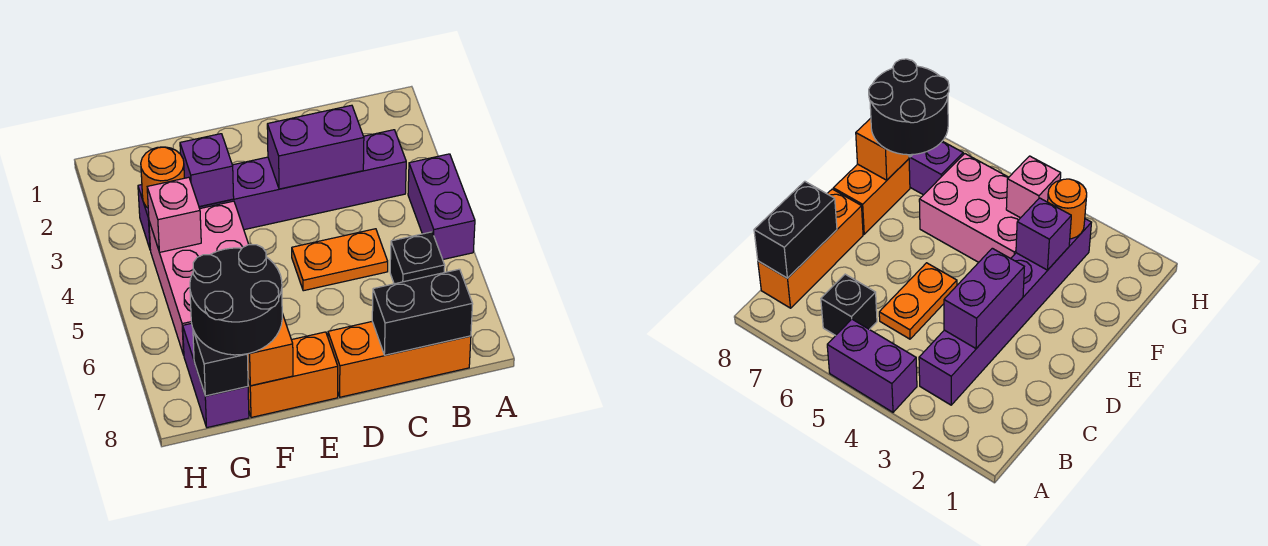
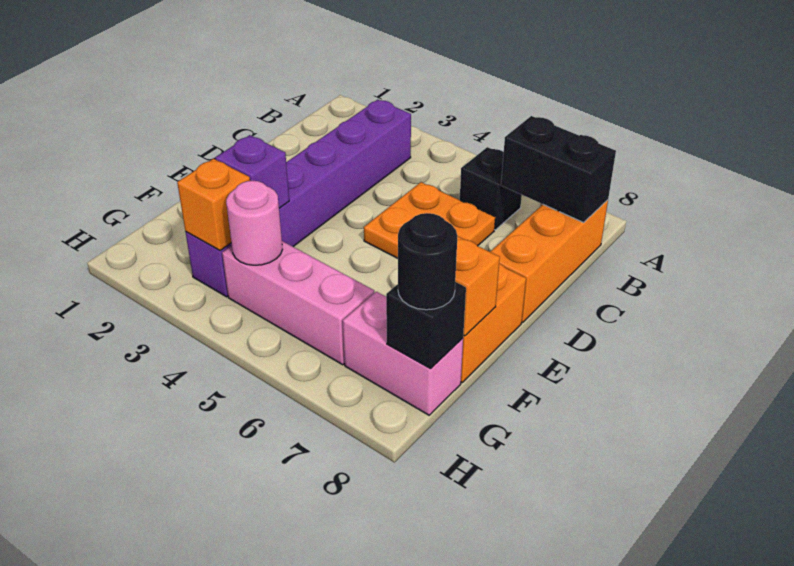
purple 1x2 brick [408,154,475,259] -> none
black 1x2 brick [372,269,473,355] -> black 1x2 brick turned to [501,116,616,222]
purple 1x2 brick [267,105,364,189] -> none
orange 1x2 plate [292,229,388,291] -> orange 2x2 plate [364,182,495,258]
pink 2x3 brick [149,201,249,355] -> pink 1x3 brick [222,241,374,365]
black 2x2 round brick [190,245,282,355] -> black 1x1 round brick [398,213,457,310]
orange 1x1 round brick [141,147,184,208] -> orange 1x1 brick [177,159,250,250]
pink 1x1 brick [147,177,201,253] -> pink 1x1 round brick [226,181,282,265]
purple 1x2 brick [183,323,249,428] -> pink 1x2 brick [343,292,463,415]

